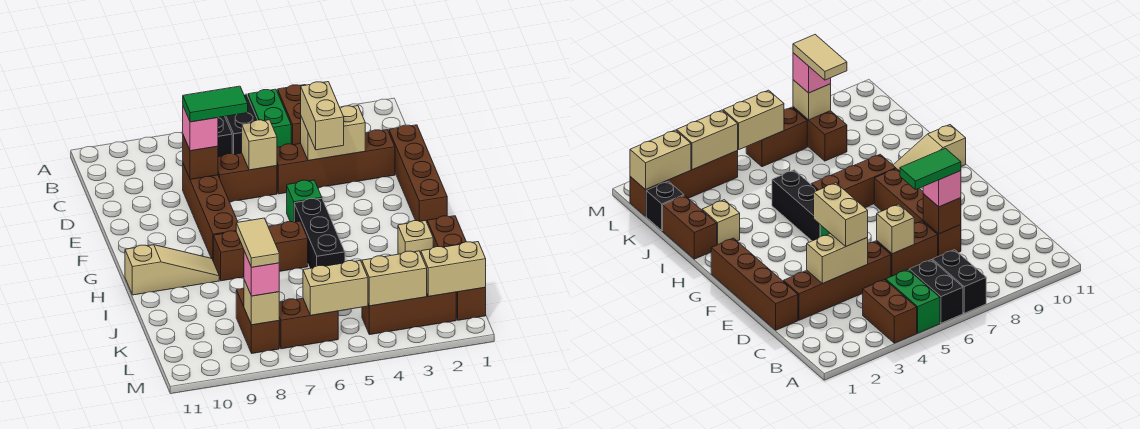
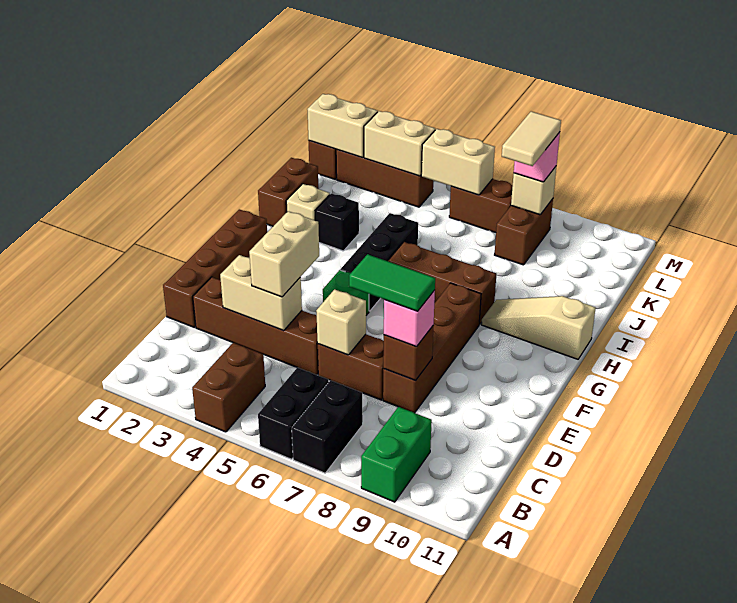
green 1x2 brick [248,89,291,147] -> green 1x2 brick moved to [361,407,432,502]
black 1x1 brick [646,181,684,231] -> black 1x1 brick moved to [315,193,359,251]

